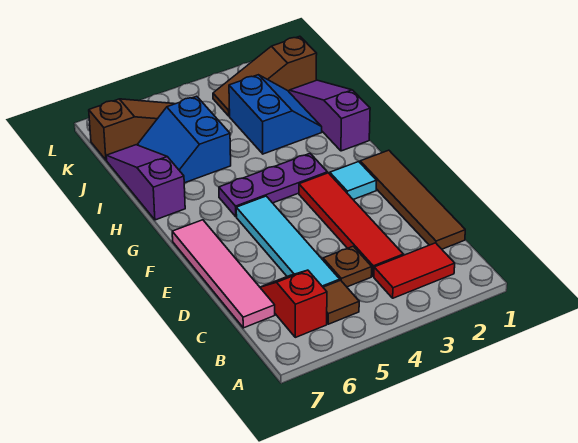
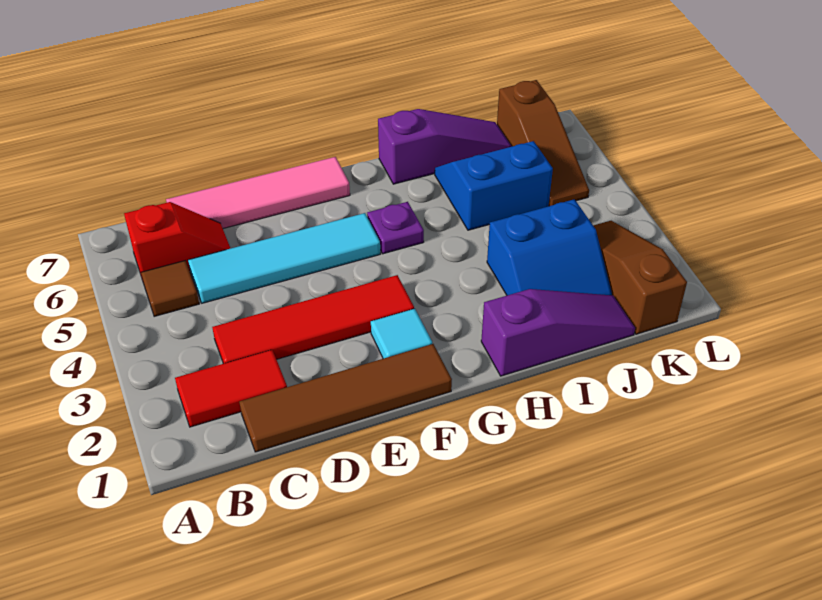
red 1x2 tile [374,243,455,298] -> red 1x2 tile turned to [175,350,287,427]
brown 1x1 plate [323,246,372,287] -> none
purple 1x3 plate [219,154,327,217] -> purple 1x1 plate [367,202,424,254]

